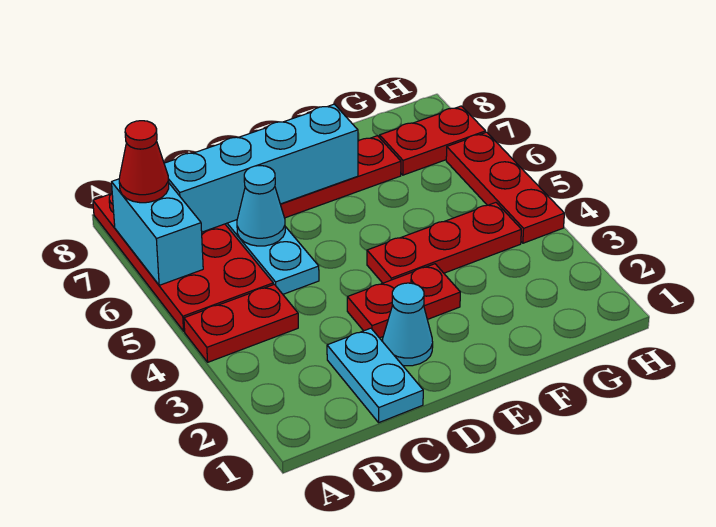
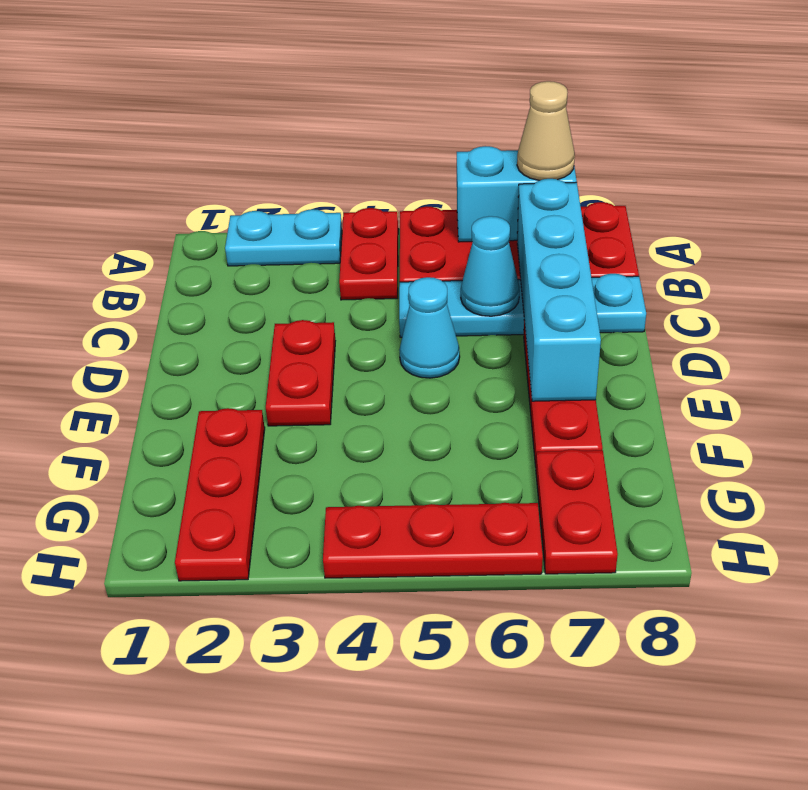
red 1x1 cone [119,121,169,203] -> tan 1x1 cone [517,81,575,180]
cyan 1x2 plate [327,328,423,422] -> cyan 1x2 plate moved to [225,209,342,266]
cyan 1x1 cone [383,283,433,366] -> cyan 1x1 cone moved to [399,277,460,378]
red 1x3 plate [367,203,521,283] -> red 1x3 plate moved to [175,408,265,581]

